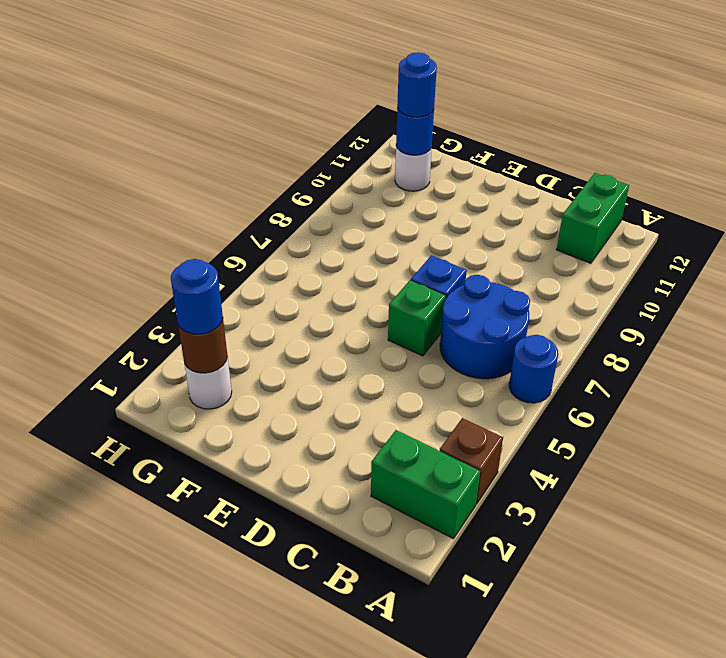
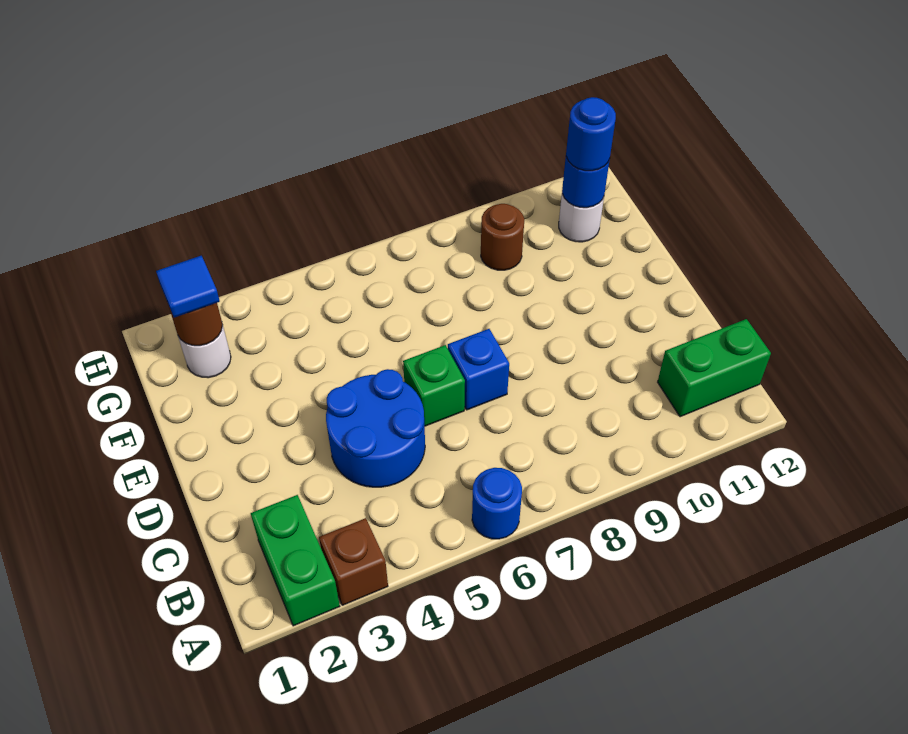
blue 2x2 round brick [440,275,530,379] -> blue 2x2 round brick moved to [326,369,425,487]
blue 1x1 round brick [171,259,223,334] -> blue 1x1 tile [156,256,220,318]
none -> brown 1x1 round brick [481,204,524,270]

